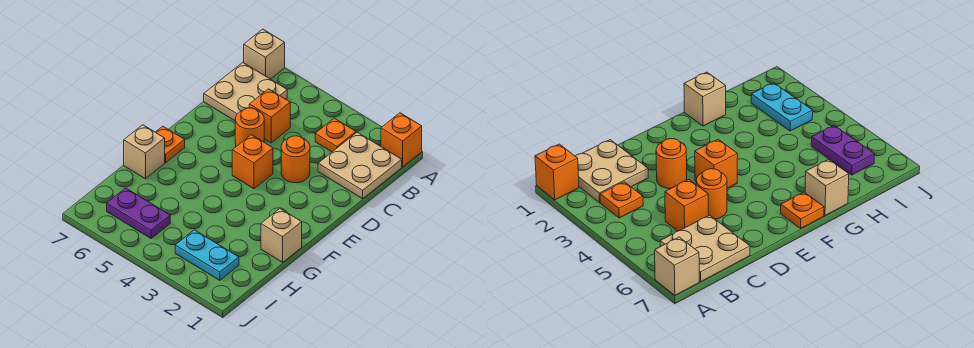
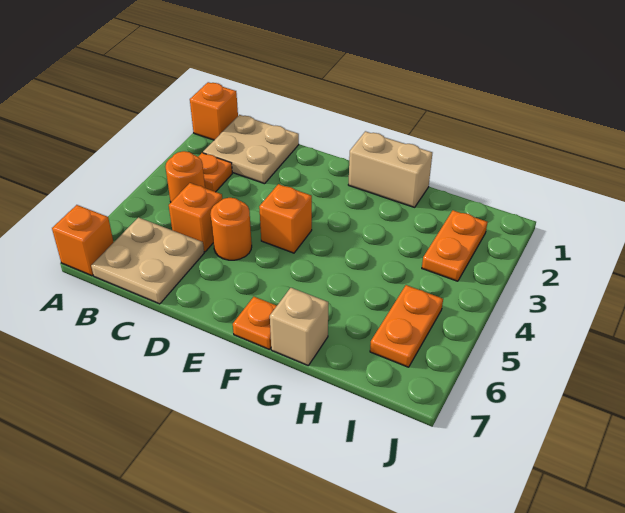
tan 1x1 brick [244,29,285,79] -> orange 1x1 brick [52,205,114,276]
orange 1x1 round brick [281,136,310,183] -> orange 1x1 round brick moved to [165,151,205,202]
tan 1x1 brick [261,209,302,262] -> tan 1x2 brick [348,131,432,207]
cyan 1x2 plate [175,230,239,280] -> orange 1x2 plate [422,210,487,281]
purple 1x2 plate [107,188,170,238] -> orange 1x2 plate [370,285,443,367]

